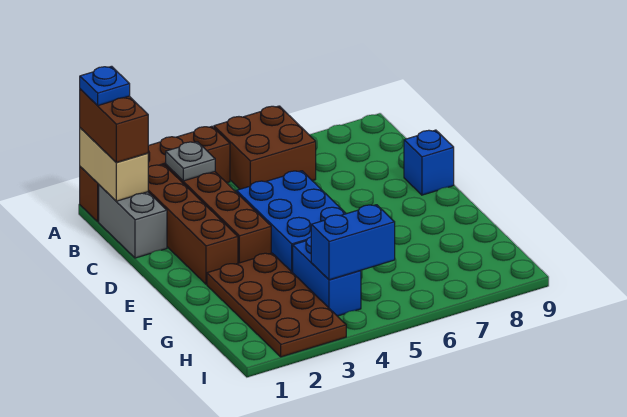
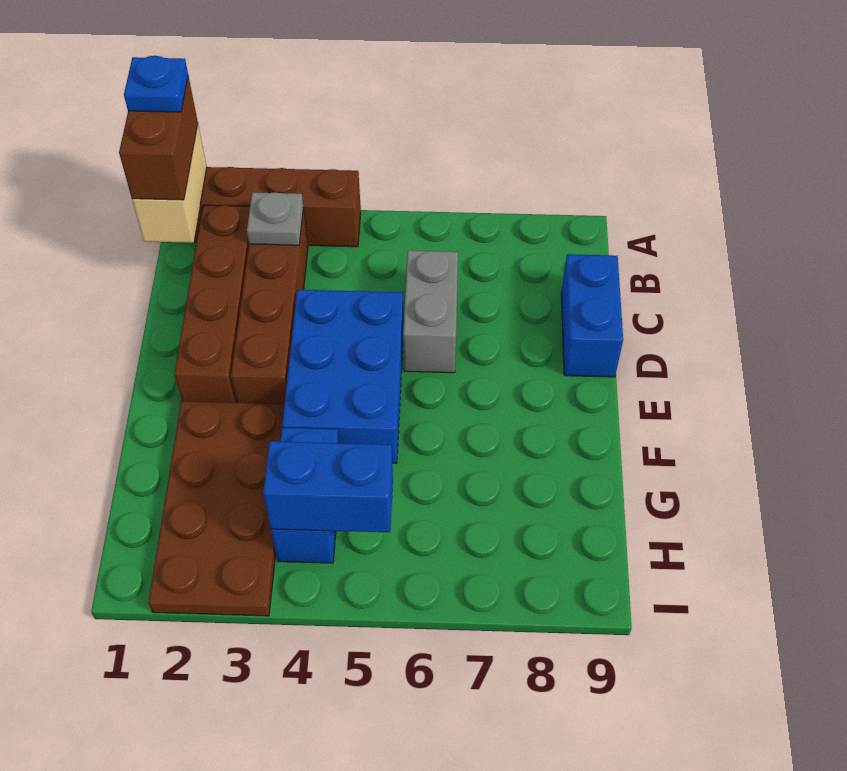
brown 2x2 brick [214,106,316,189] -> none
grey 1x2 brick [99,185,167,258] -> grey 1x2 brick moved to [403,250,458,373]
blue 1x1 brick [404,130,454,195] -> blue 1x2 brick [561,254,623,377]

